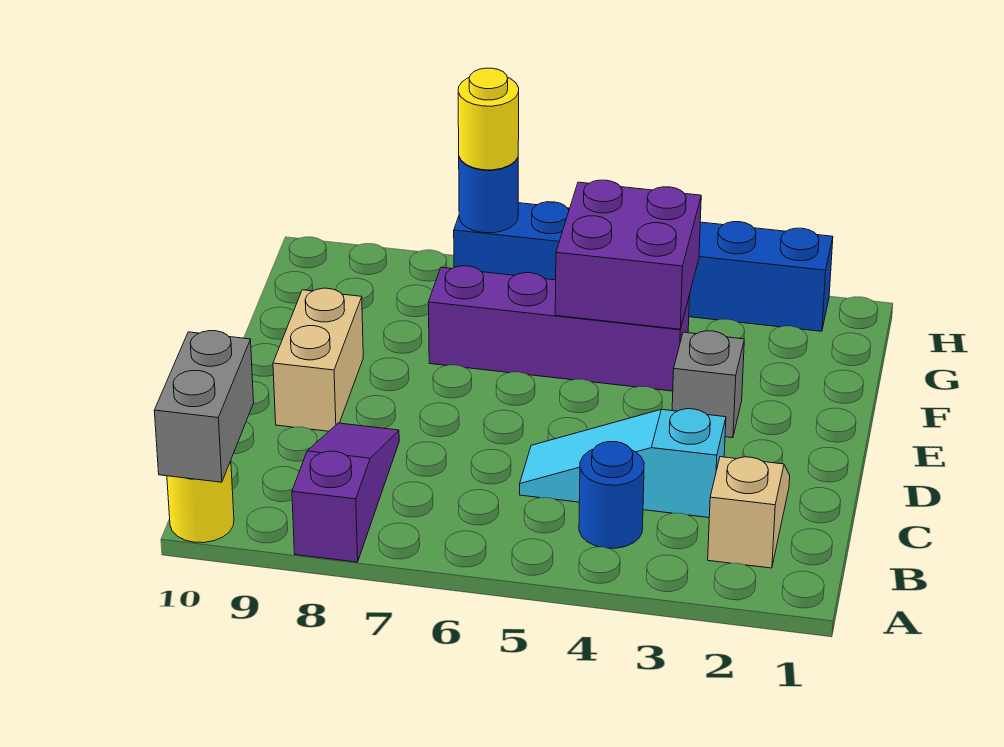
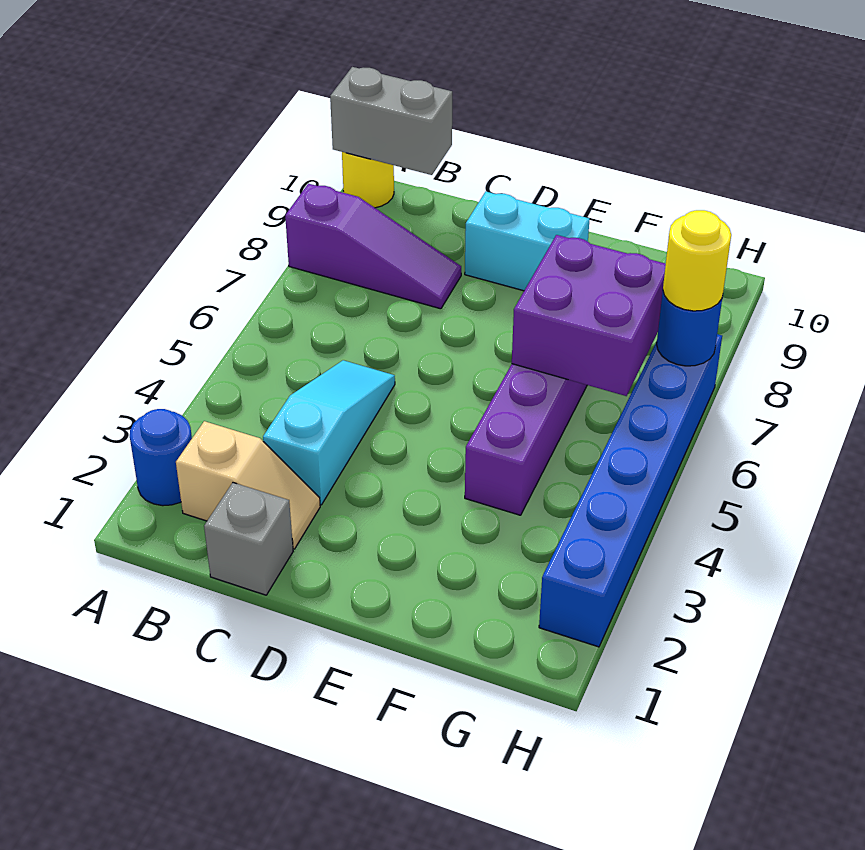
blue 1x1 round brick [579,442,644,548] -> blue 1x1 round brick moved to [130,409,192,506]
tan 1x2 brick [273,288,363,431] -> cyan 1x2 brick [465,192,590,291]
grey 1x1 brick [672,331,744,438] -> grey 1x1 brick moved to [204,483,293,595]
purple 2x2 brick [555,180,701,329] -> purple 2x2 brick moved to [512,235,666,396]

